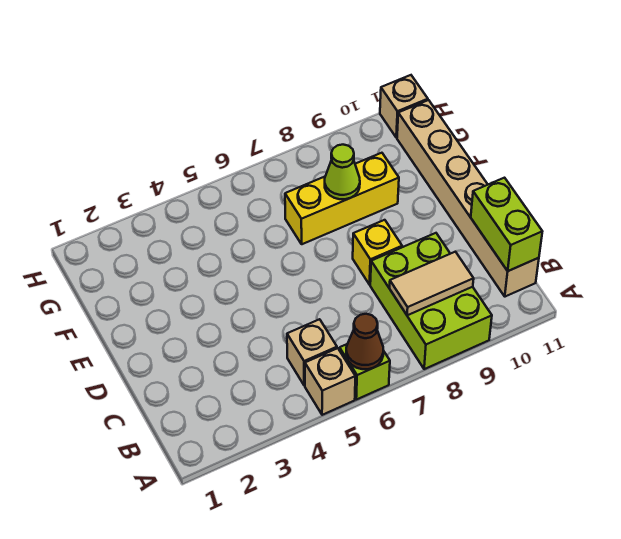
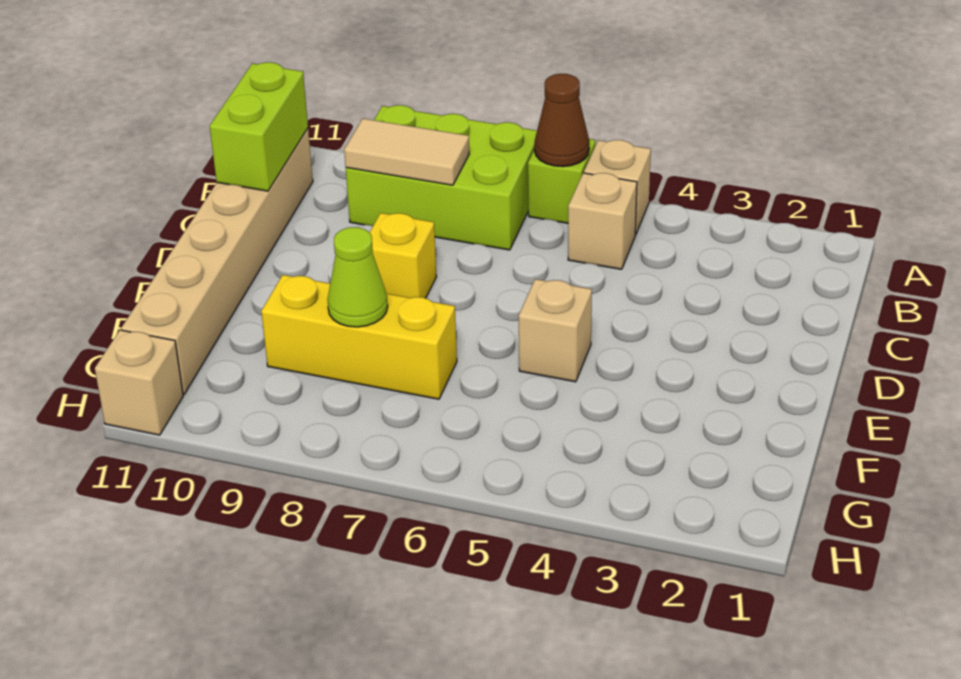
lime 2x3 brick [370,233,492,369] -> lime 2x3 brick turned to [346,105,537,250]
none -> tan 1x1 brick [519,279,592,382]

